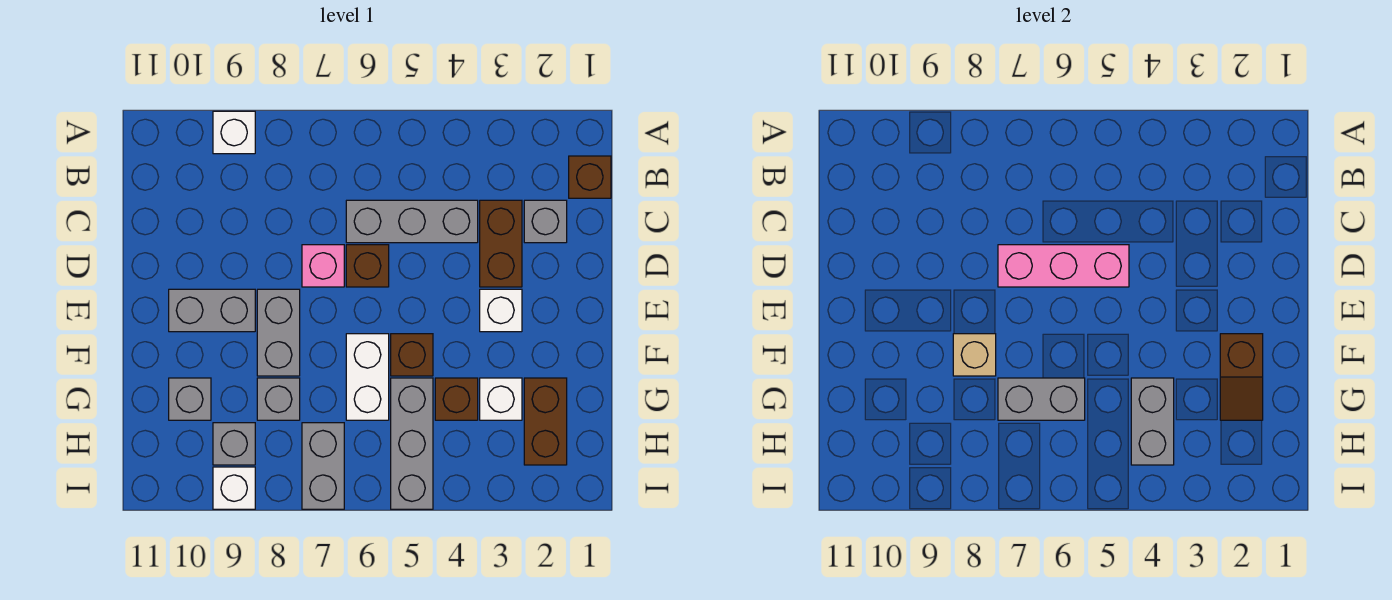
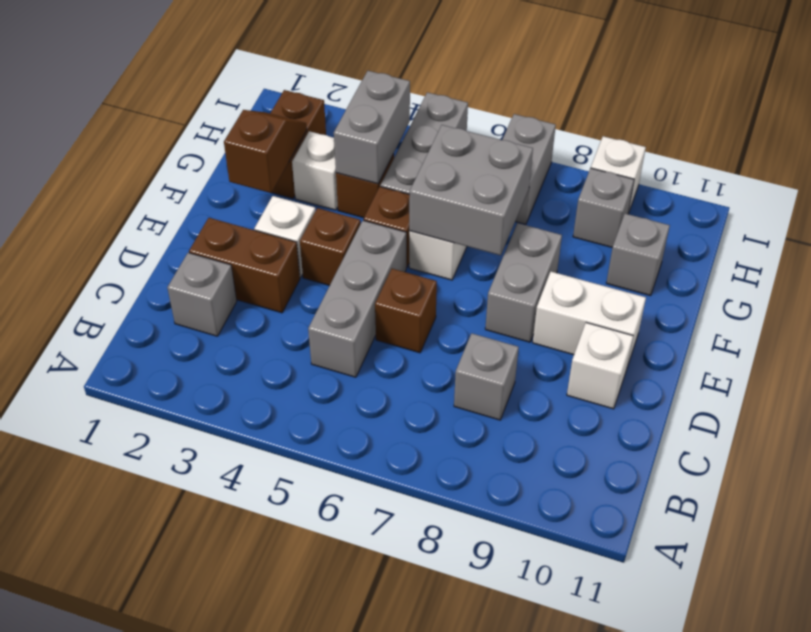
white 1x1 brick [213,111,255,154] -> white 1x1 brick moved to [567,323,633,409]
brown 1x1 brick [569,156,611,198] -> brown 1x1 brick moved to [300,208,361,286]
brown 1x2 brick [480,200,522,287] -> brown 1x2 brick turned to [189,218,300,313]
grey 1x3 brick [346,200,478,243] -> grey 1x3 brick turned to [308,220,406,377]
pink 1x3 brick [998,245,1129,287] -> none
pink 1x1 brick [302,245,344,287] -> none
grey 1x2 brick [169,289,255,332] -> white 1x2 brick [533,272,646,367]
tan 1x1 brick [953,334,996,376] -> none
grey 1x2 brick [998,378,1085,420] -> grey 2x2 brick [409,125,533,255]
grey 1x1 brick [257,378,300,420] -> grey 1x1 brick moved to [454,333,519,420]

